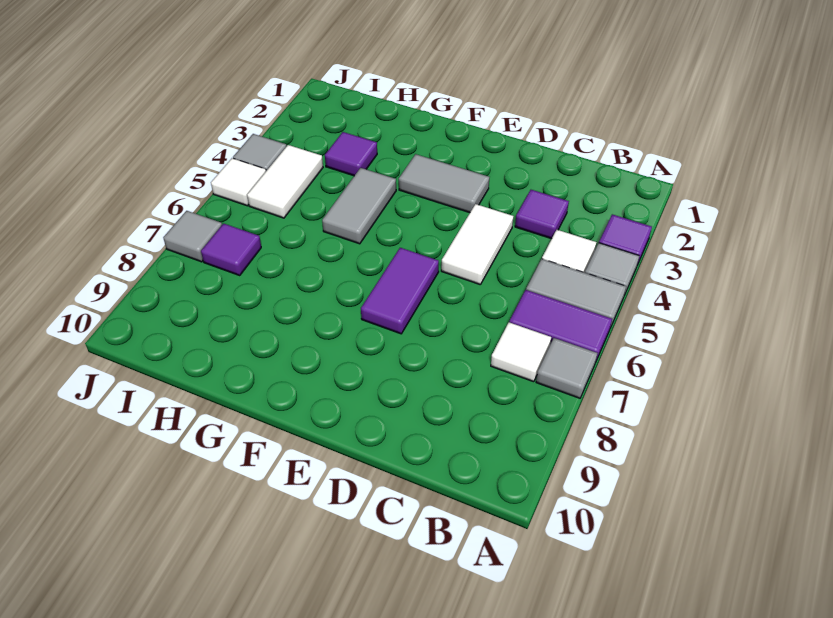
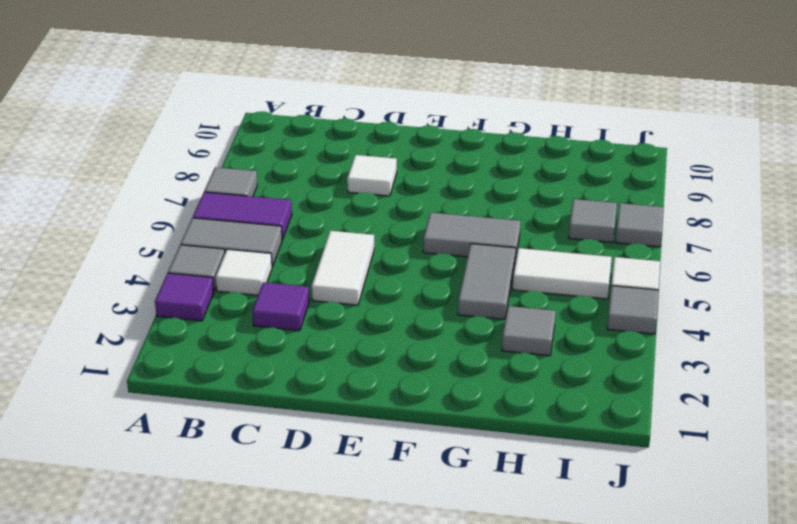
white 1x1 tile [491,322,551,382] -> white 1x1 tile moved to [347,155,397,196]
grey 1x2 tile [399,154,489,213] -> grey 1x2 tile moved to [423,213,520,259]
purple 1x2 tile [361,248,439,334] -> none
purple 1x1 tile [325,132,377,176] -> grey 1x1 tile [502,306,555,356]
white 1x2 tile [247,145,323,218] -> white 1x2 tile turned to [513,248,612,299]
purple 1x1 tile [201,224,261,275] -> grey 1x1 tile [569,199,617,243]

